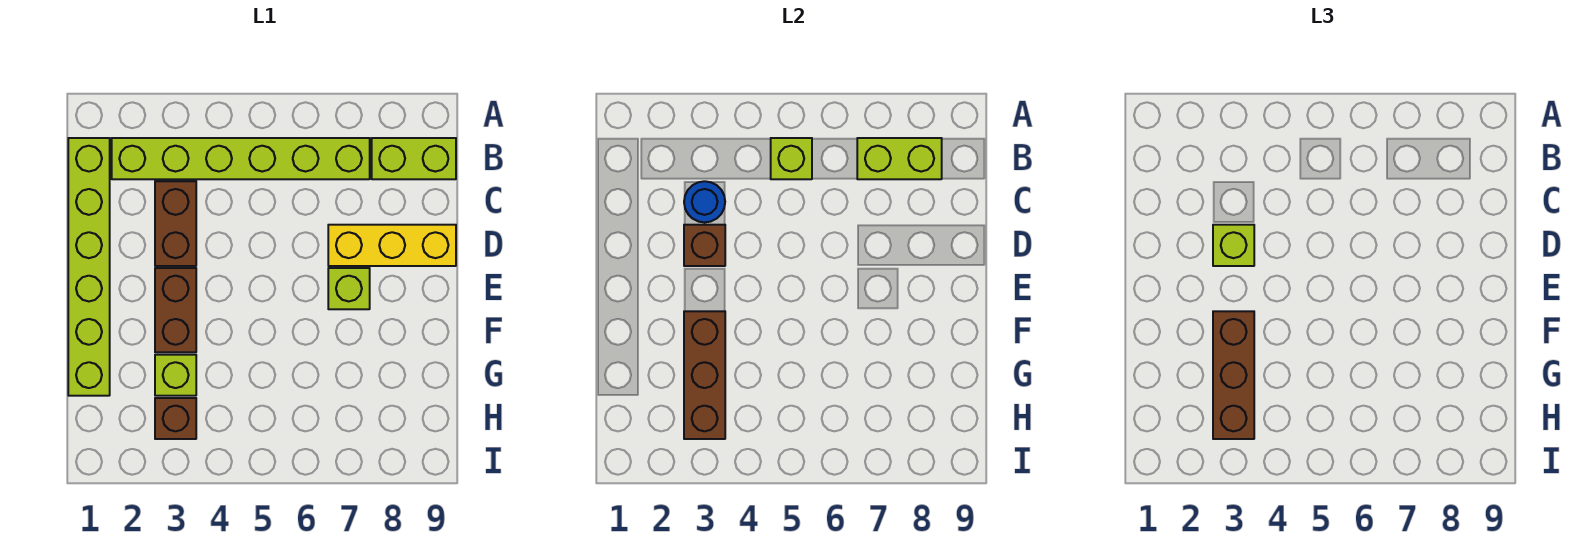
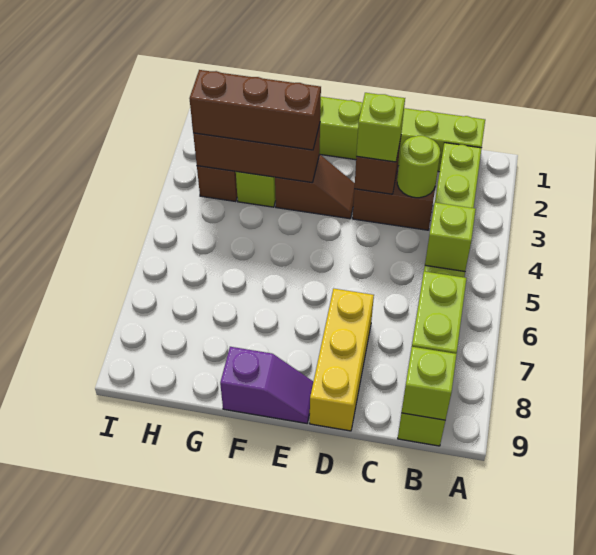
blue 1x1 round brick [684,181,725,223] -> lime 1x1 round brick [397,136,440,198]
brown 1x2 brick [155,268,196,352] -> brown 1x2 slope [275,155,355,219]
lime 1x1 brick [328,268,370,309] -> lime 1x1 brick moved to [402,347,457,420]
none -> purple 1x2 slope [220,347,313,423]

